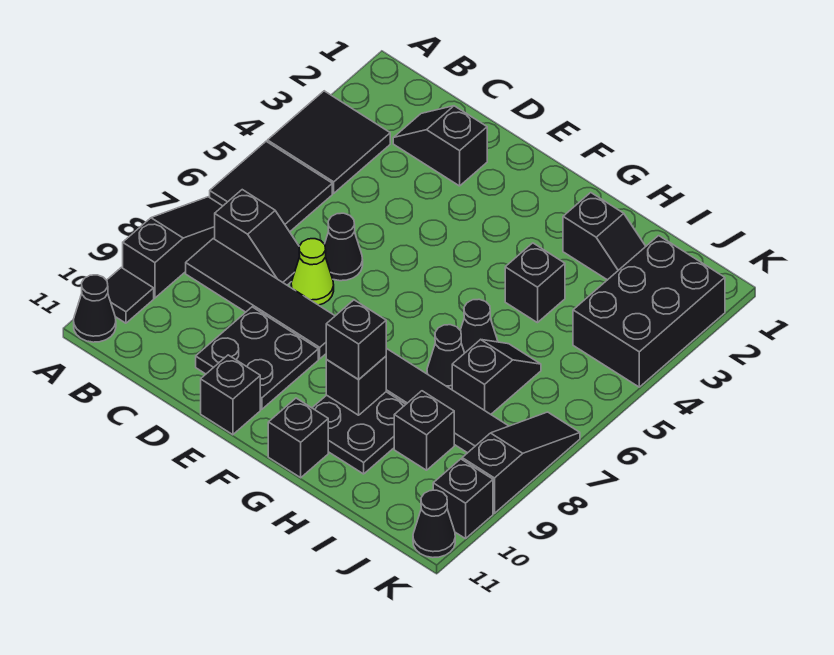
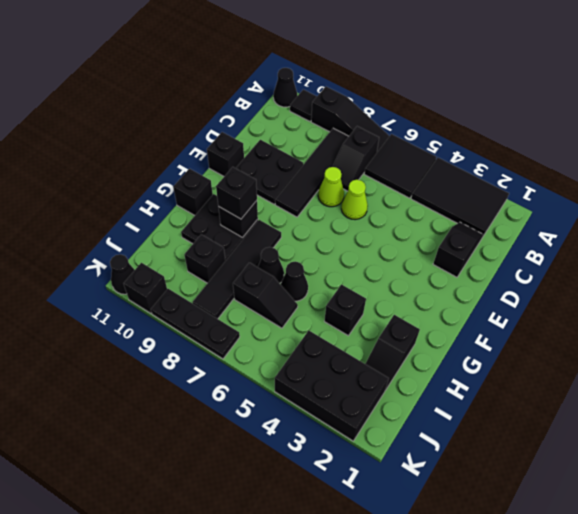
black 2x2 tile [268,91,390,193] -> black 2x3 tile [411,158,509,236]
black 1x1 cone [325,213,363,281] -> lime 1x1 cone [341,180,368,220]
black 1x3 slope [462,412,580,513] -> black 1x3 plate [151,289,240,359]

